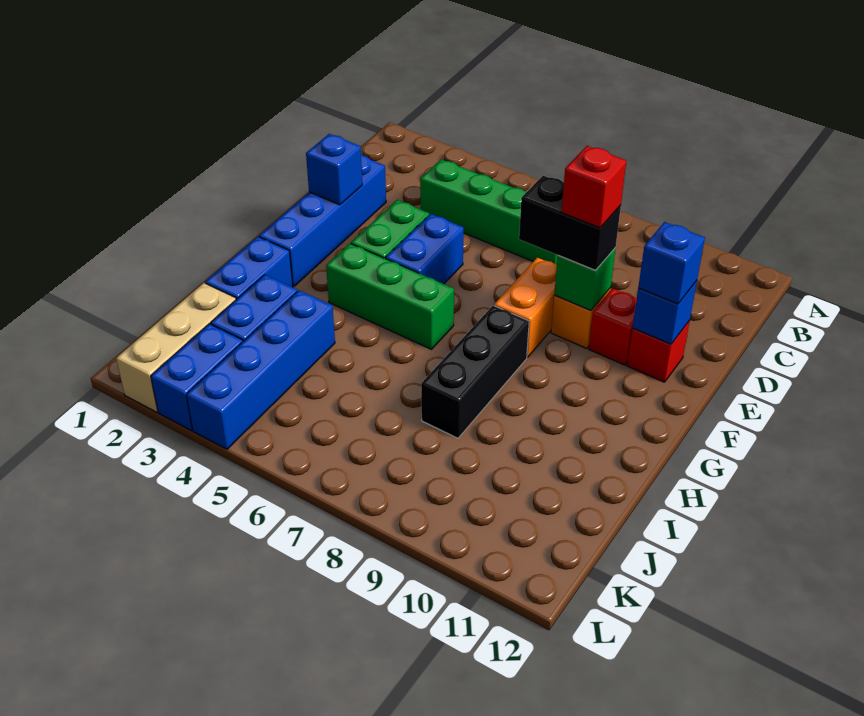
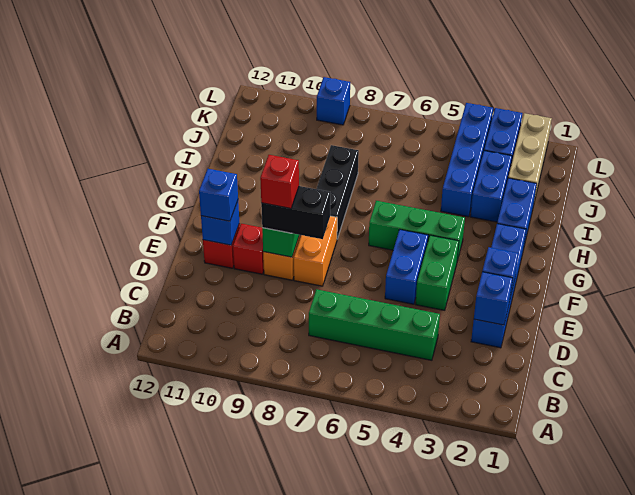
none -> blue 1x1 brick [474,272,513,325]
none -> blue 1x1 brick [317,77,350,125]

